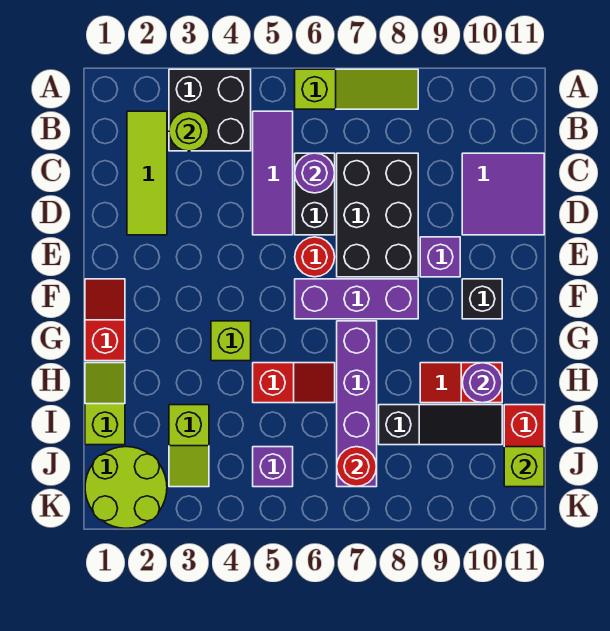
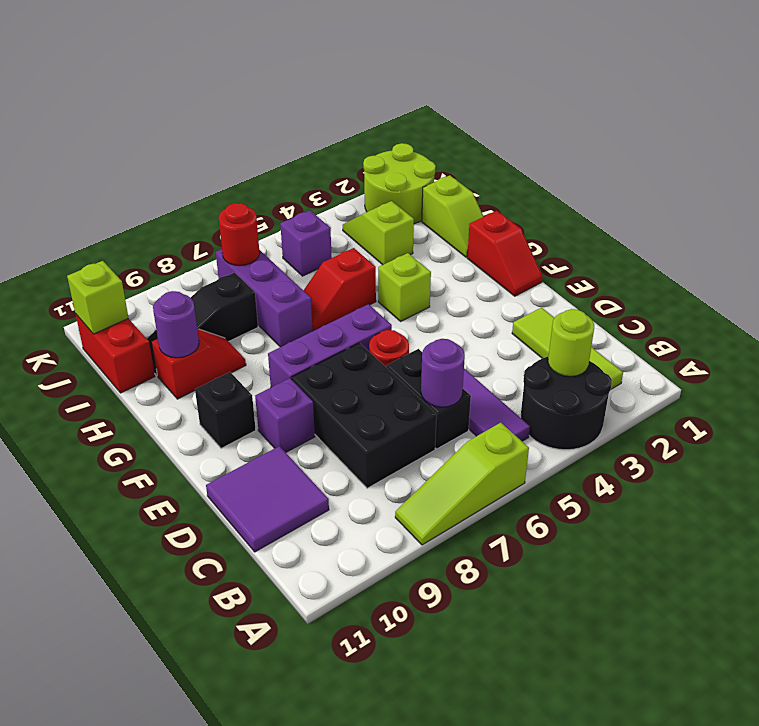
black 2x2 brick [169,69,251,151] -> black 2x2 round brick [521,357,612,450]
purple 1x4 brick [337,321,377,487] -> purple 1x3 brick [216,249,313,347]

